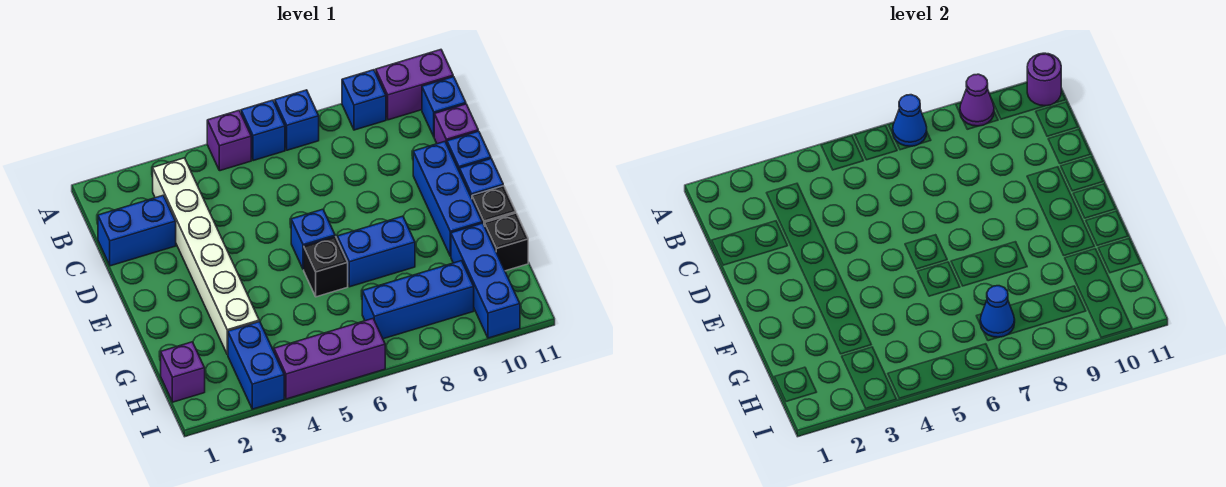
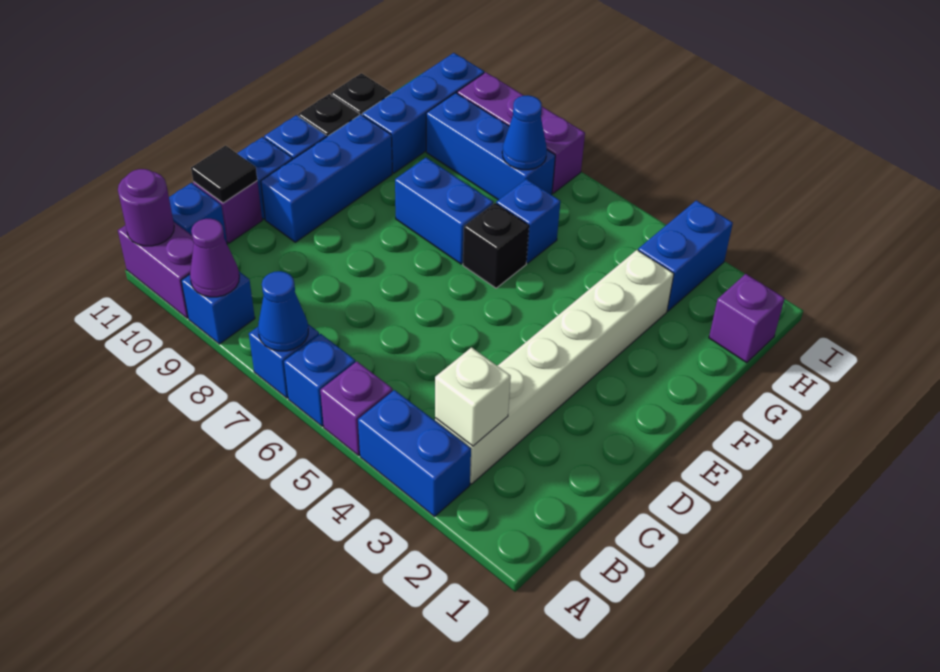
none -> white 1x1 brick [435,347,511,446]
blue 1x2 brick [98,195,176,266] -> blue 1x2 brick moved to [358,390,471,516]
none -> black 1x1 tile [191,146,257,203]
blue 1x1 brick [291,209,335,270] -> blue 1x1 brick moved to [496,179,560,263]
purple 1x3 brick [274,319,385,399] -> purple 1x3 brick moved to [457,72,585,193]

